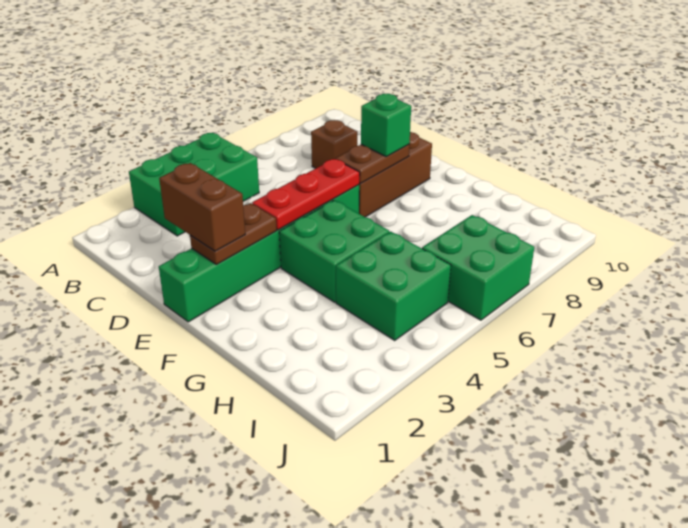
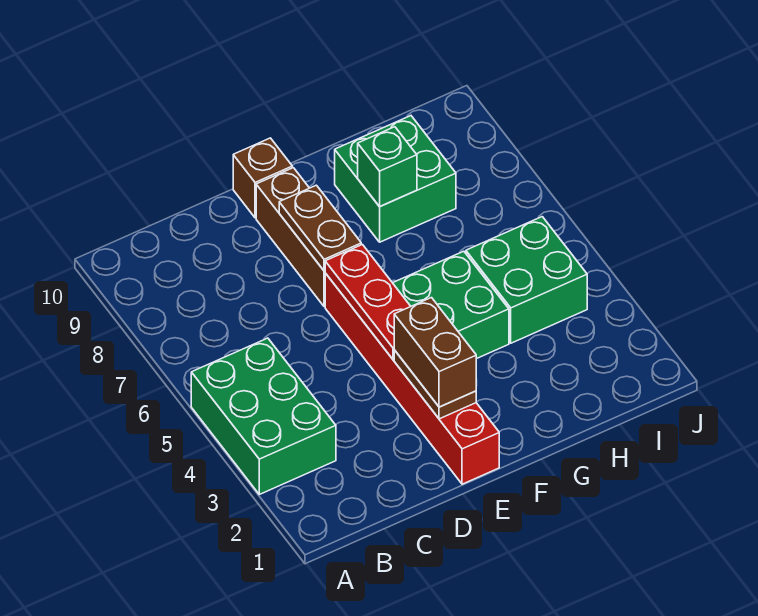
brown 1x1 brick [311,120,357,168] -> brown 1x1 brick moved to [233,138,292,218]
brown 1x2 brick [159,163,245,251] -> brown 1x2 brick turned to [394,298,476,407]
green 1x6 brick [159,185,359,322] -> red 1x6 brick [325,273,499,484]
green 1x1 brick [361,94,411,157] -> green 1x1 brick moved to [358,127,417,207]
green 2x2 brick [422,215,534,320] -> green 2x2 brick moved to [335,116,456,242]

